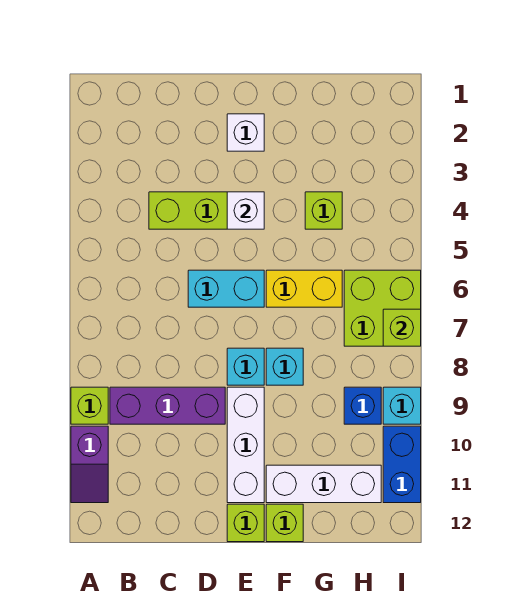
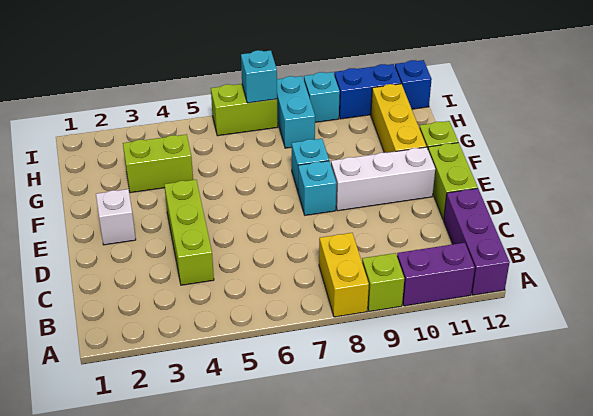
purple 1x2 slope [71,426,108,503] -> purple 1x2 brick [397,243,475,306]
purple 1x3 brick [110,387,225,424] -> purple 1x3 brick moved to [444,188,510,295]
cyan 1x2 brick [188,270,264,307] -> cyan 1x2 brick moved to [277,76,315,148]
white 1x1 brick [227,192,264,229] -> none
lime 1x1 brick [227,504,264,542] -> lime 1x2 brick [428,143,478,220]
yellow 1x2 brick [266,270,342,307] -> yellow 1x2 brick moved to [319,233,369,317]
white 1x3 brick [266,465,381,503] -> yellow 1x3 brick [371,84,426,153]
lime 1x1 brick [305,192,342,229] -> lime 1x2 brick [123,134,193,193]
lime 2x2 brick [344,270,421,346] -> lime 1x2 brick [211,84,278,136]
blue 1x1 brick [344,387,381,424] -> blue 1x1 brick moved to [395,60,432,109]
lime 1x1 brick [383,309,421,346] -> cyan 1x1 brick [241,50,277,103]

